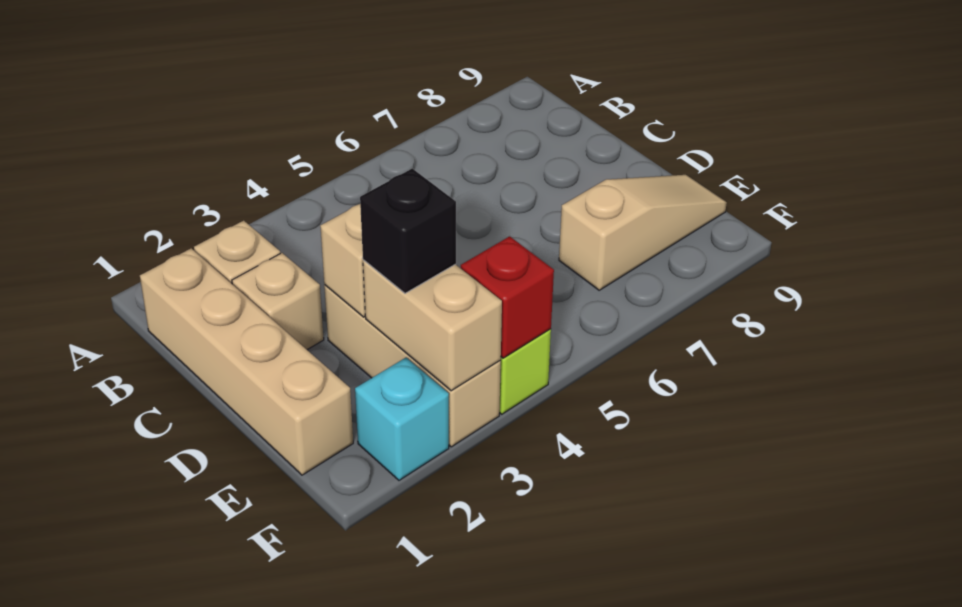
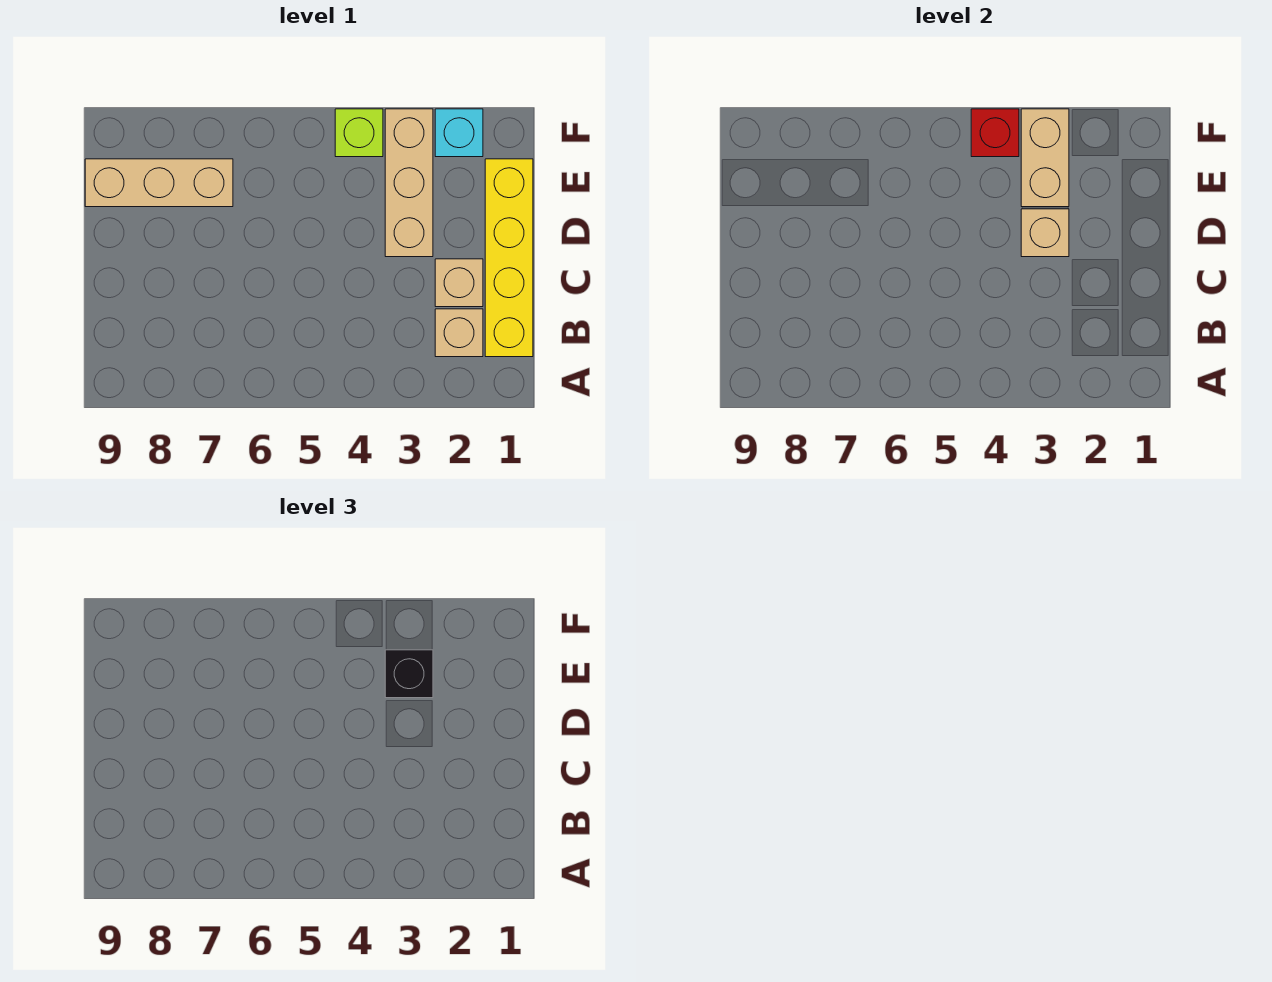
tan 1x4 brick [140,248,353,475] -> yellow 1x4 brick [485,159,533,357]
tan 1x3 slope [559,175,727,290] -> tan 1x3 brick [85,159,233,207]

